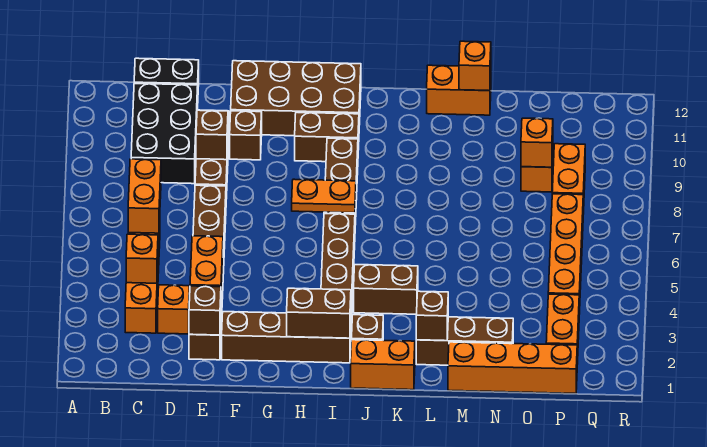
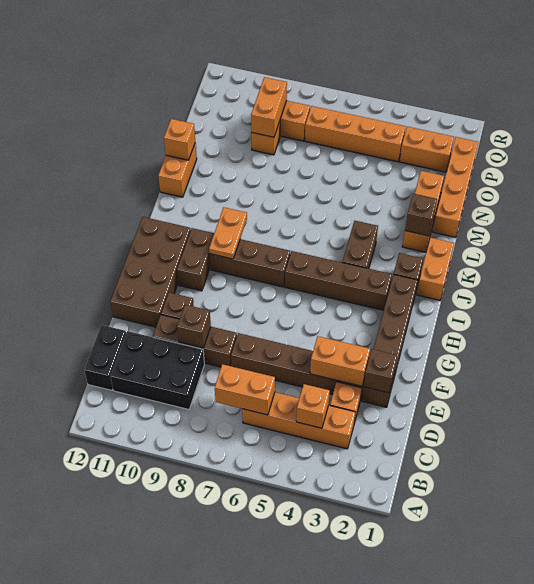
brown 1x2 brick [287,288,351,338] -> none
orange 1x2 plate [292,179,356,213] -> orange 1x2 plate moved to [209,207,247,259]
brown 1x3 brick [416,317,513,365] -> orange 1x3 brick [402,171,444,252]
orange 1x1 brick [521,118,553,167] -> orange 1x2 brick [251,77,287,137]

